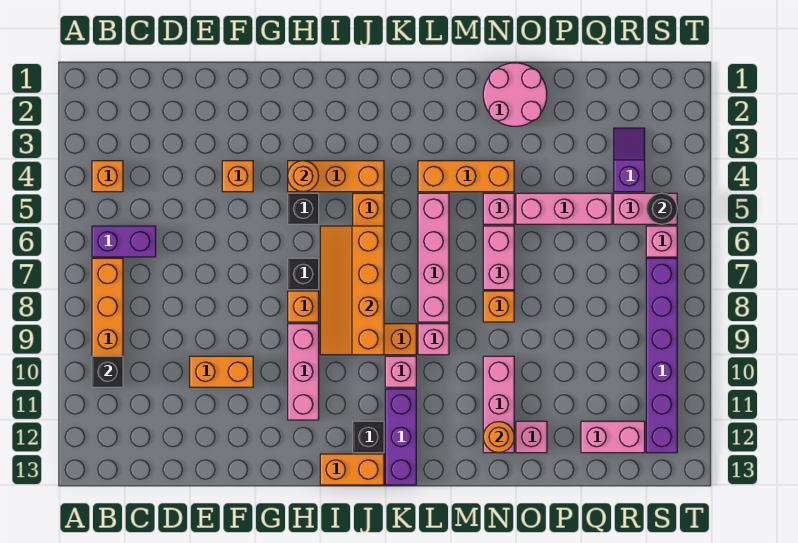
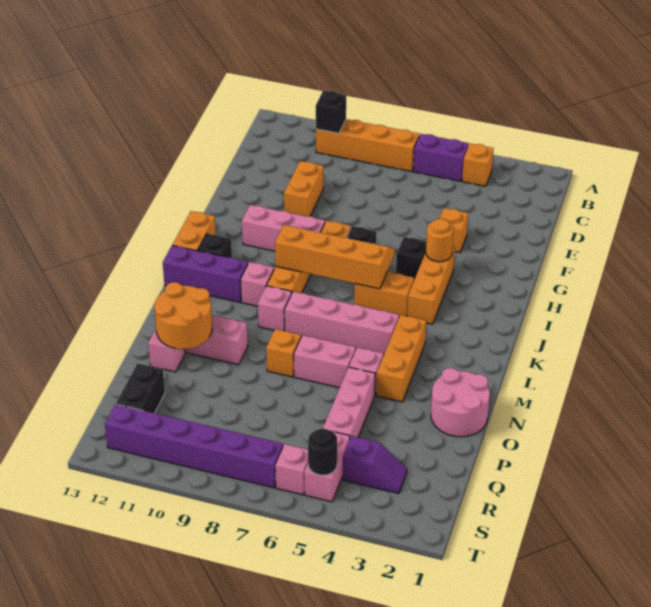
purple 1x2 brick [92,226,156,257] -> purple 1x2 brick turned to [413,134,469,181]
orange 1x1 round brick [483,422,514,453] -> orange 2x2 round brick [154,282,212,349]
pink 1x2 brick [581,421,645,453] -> black 1x2 brick [116,363,165,413]

